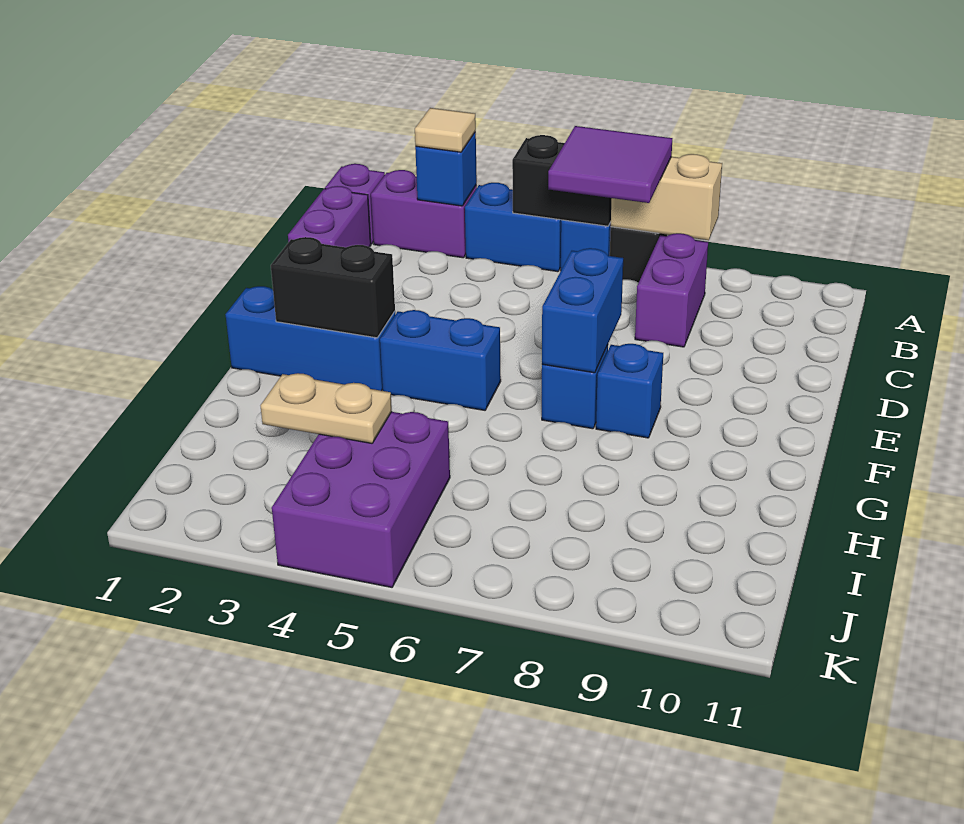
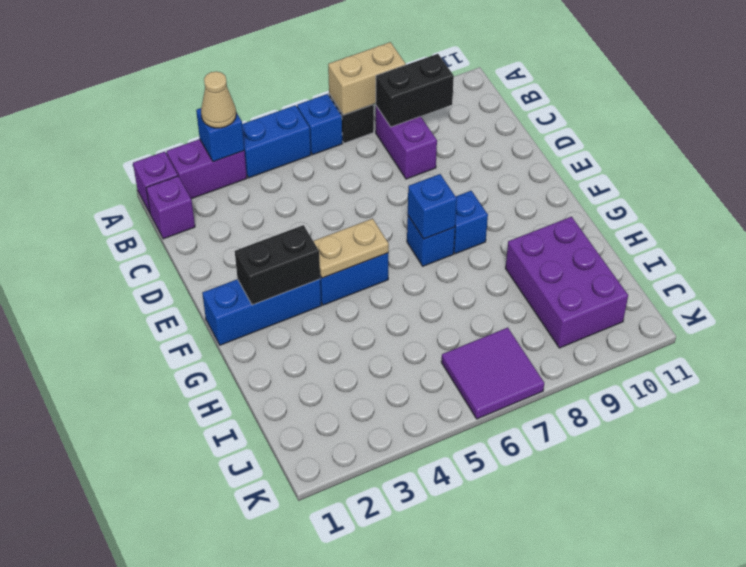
tan 1x1 tile [415,108,476,152] -> tan 1x1 cone [201,71,236,128]
black 1x2 brick [512,135,612,226] -> black 1x2 brick moved to [376,54,454,127]
purple 2x2 tile [548,126,672,203] -> purple 2x2 tile moved to [441,328,544,419]
purple 1x2 brick [288,186,371,247] -> purple 1x1 brick [146,176,195,239]
blue 1x2 brick [542,248,623,373] -> blue 1x1 brick [408,174,457,239]
tan 1x2 plate [260,373,392,443] -> tan 1x2 plate moved to [314,218,389,278]
purple 2x3 brick [272,412,450,587] -> purple 2x3 brick moved to [505,217,628,348]

